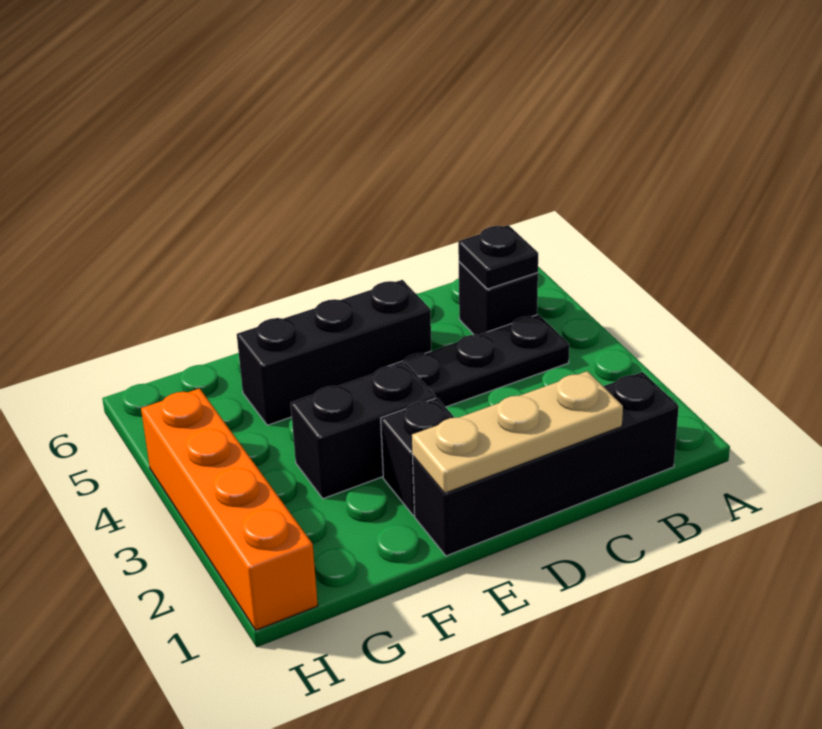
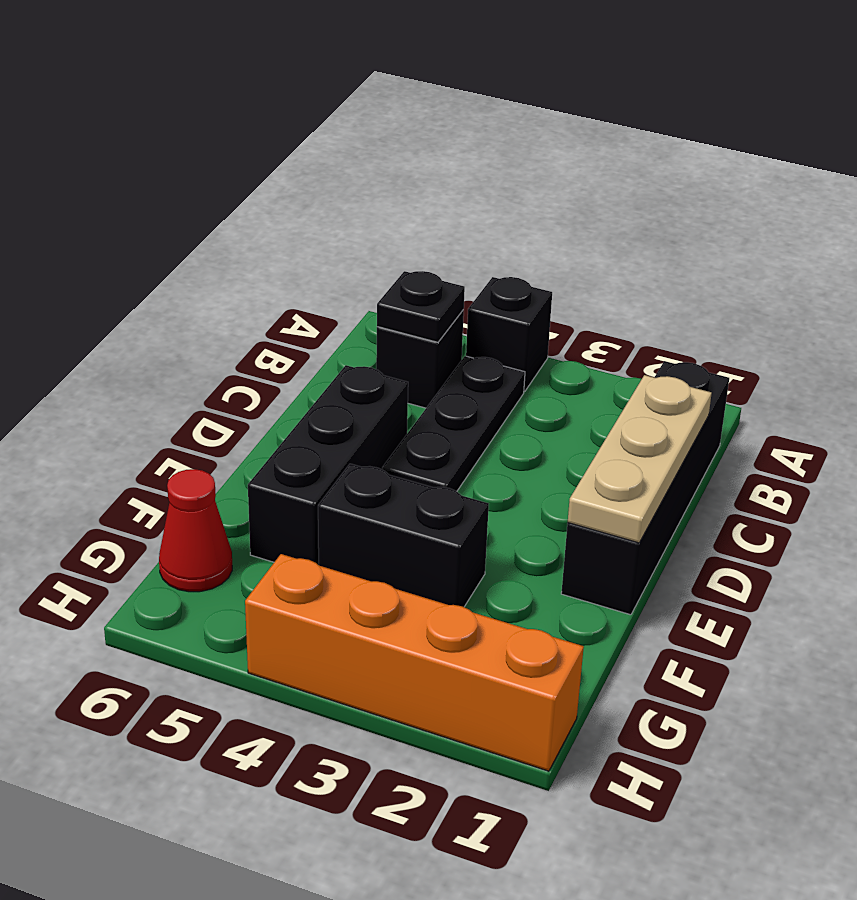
black 1x1 brick [381,398,455,515] -> black 1x1 brick moved to [466,277,552,392]
black 1x2 brick [291,363,436,499] -> black 1x2 brick turned to [318,464,489,607]
none -> red 1x1 cone [159,469,232,592]

